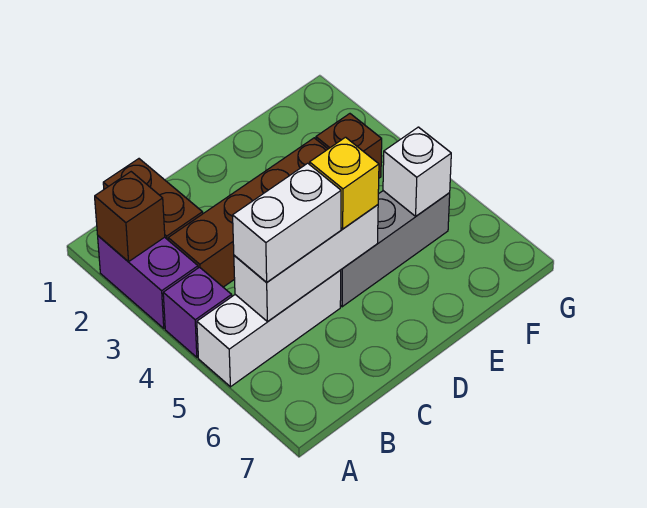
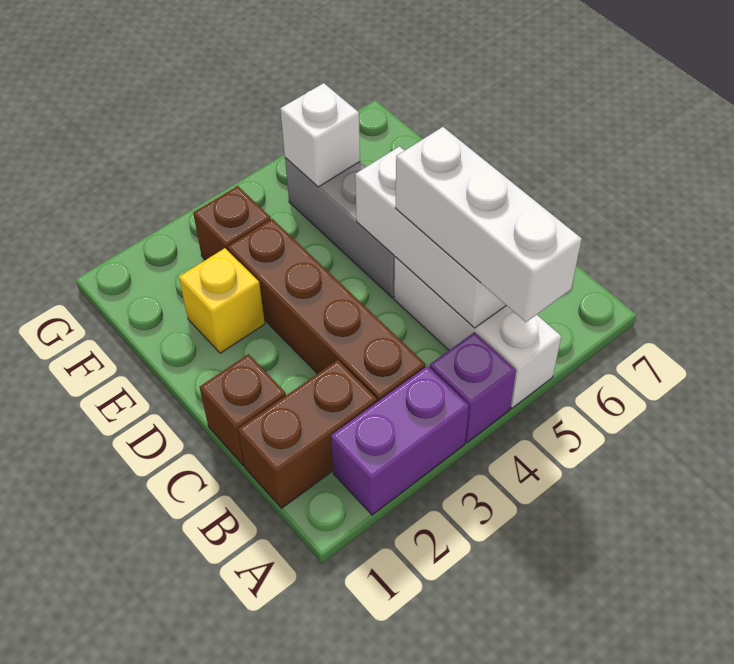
brown 1x1 brick [95,172,165,262] -> brown 1x1 brick moved to [200,354,286,465]
white 1x2 brick [233,163,341,282] -> white 1x3 brick [396,127,582,322]
yellow 1x1 brick [310,137,379,229] -> yellow 1x1 brick moved to [179,248,265,353]

